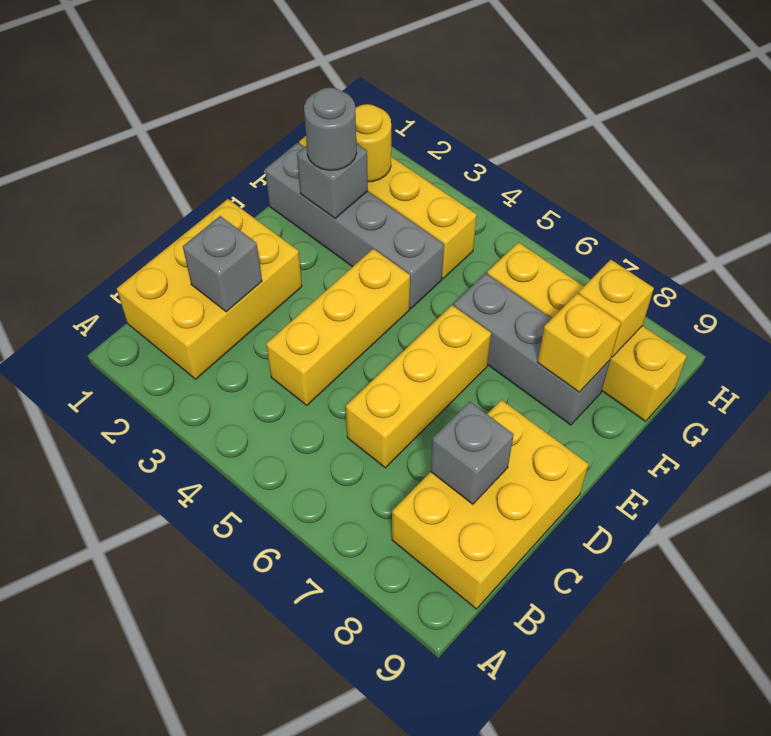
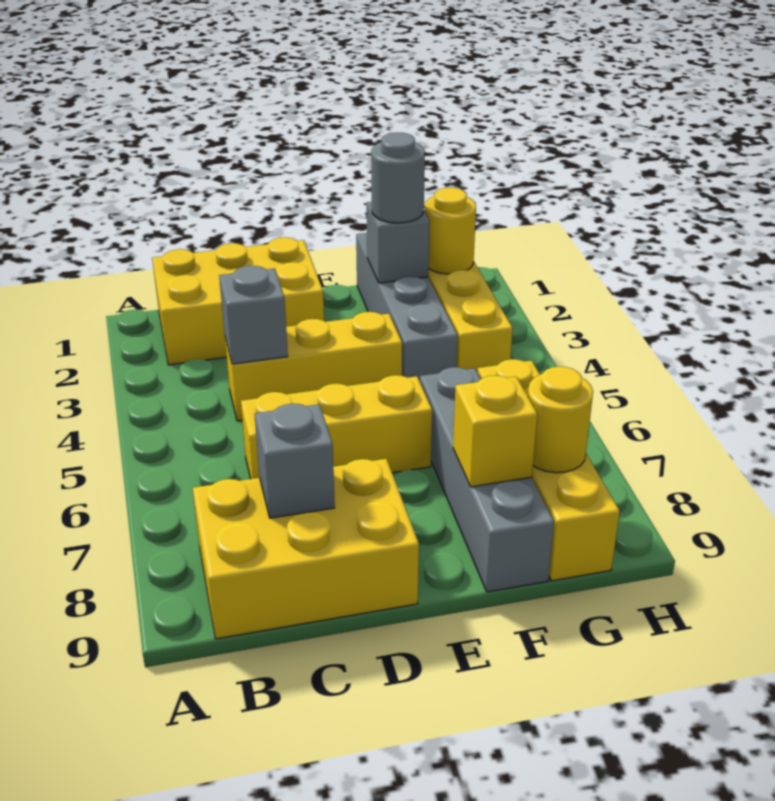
grey 1x1 brick [183,216,262,312] -> grey 1x1 brick moved to [219,266,288,364]
grey 1x3 brick [454,273,610,425] -> grey 1x4 brick [420,367,554,592]
yellow 1x1 brick [579,260,654,357] -> yellow 1x1 round brick [528,367,593,473]

